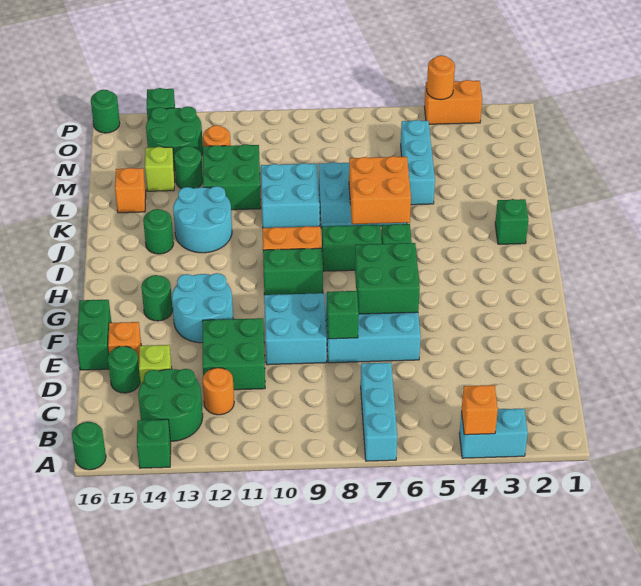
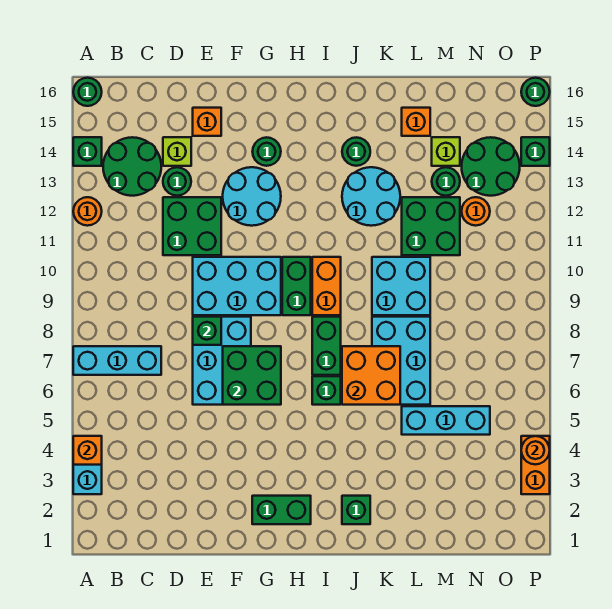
orange 1x1 round brick [203,368,234,415] -> orange 1x1 round brick moved to [73,197,102,226]
green 1x1 round brick [108,346,140,393] -> green 1x1 round brick moved to [163,167,191,196]
cyan 2x2 brick [264,293,327,365] -> cyan 2x3 brick [193,257,281,315]
green 1x2 brick [77,300,111,370] -> green 1x2 brick moved to [252,496,311,524]

